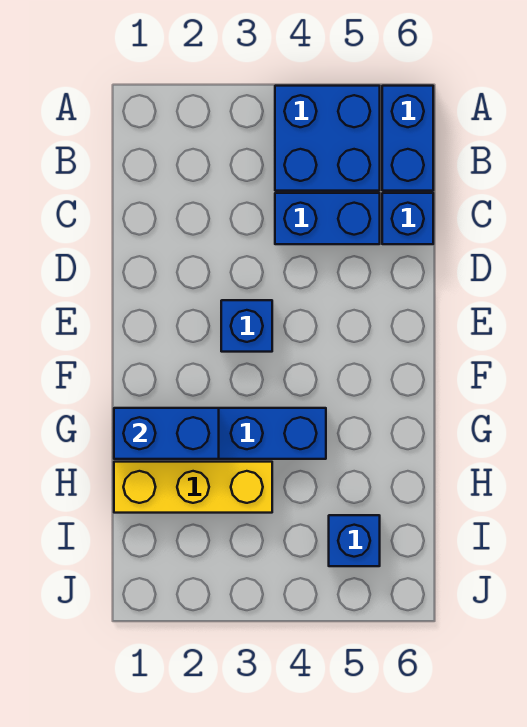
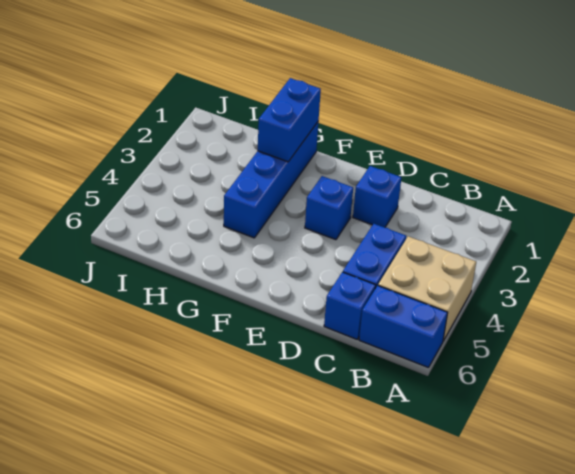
blue 2x2 brick [275,86,380,191] -> tan 2x2 brick [378,236,476,341]
yellow 1x3 brick [114,462,272,513] -> none
blue 1x1 brick [329,515,380,566] -> blue 1x1 brick moved to [353,166,401,227]

